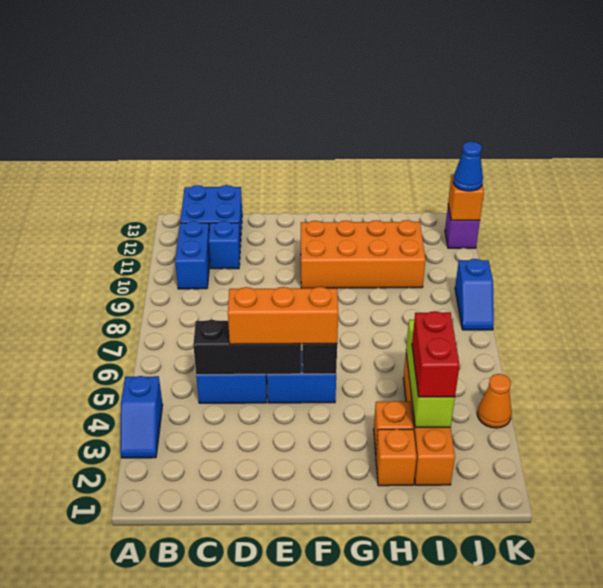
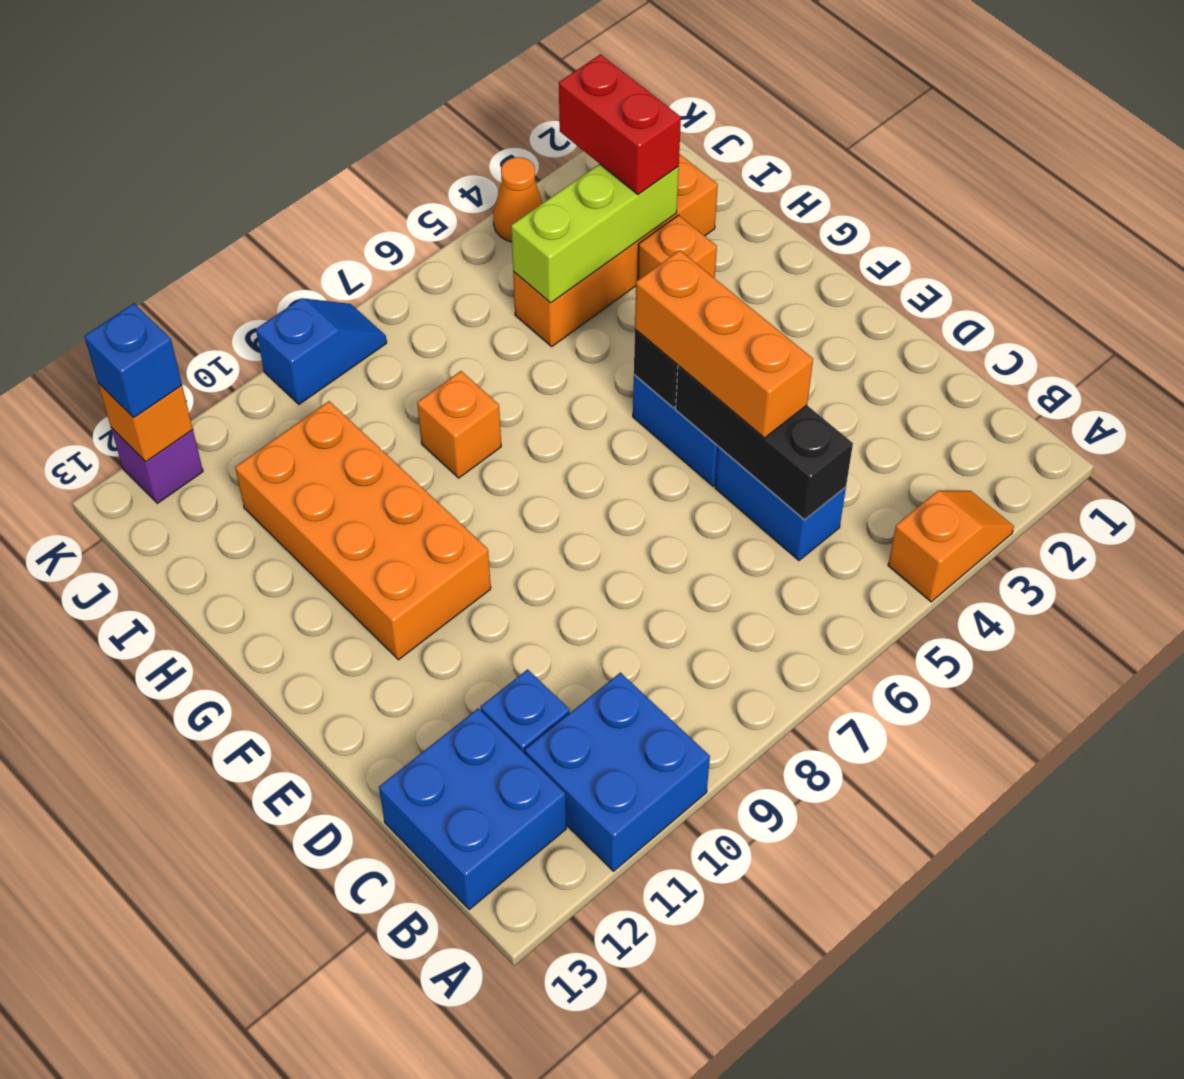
blue 1x2 slope [121,376,163,458] -> orange 1x2 slope [888,491,1014,602]
blue 1x2 brick [175,221,210,289] -> blue 2x2 brick [525,673,710,871]
orange 1x1 brick [376,429,417,486] -> orange 1x1 brick moved to [417,371,501,478]
red 1x2 brick [412,311,460,397] -> red 1x2 brick turned to [559,54,681,194]
blue 1x1 cone [453,141,483,191] -> blue 1x1 brick [84,303,182,418]

